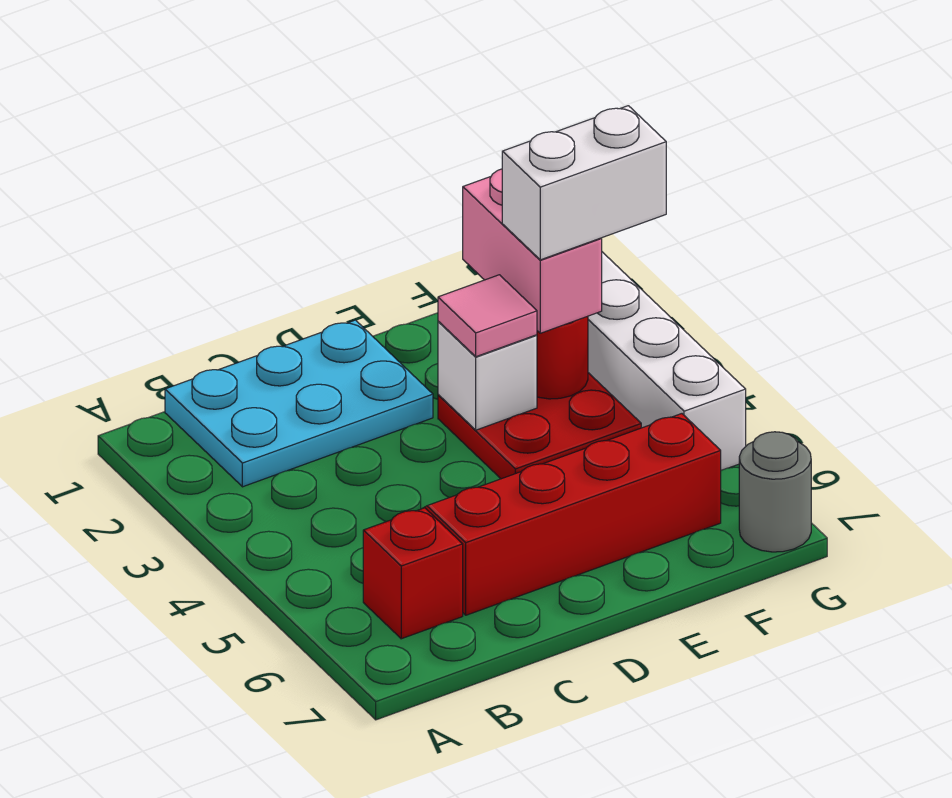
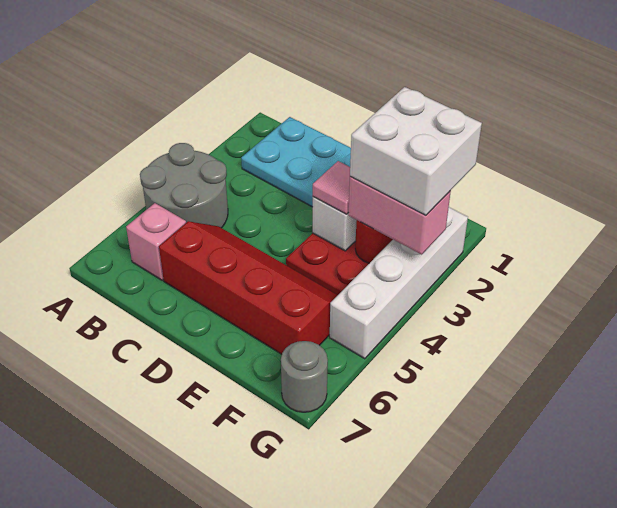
none -> grey 2x2 round brick [140,143,228,228]
red 1x1 brick [363,508,463,639] -> pink 1x1 brick [126,203,186,280]
pink 1x2 brick [463,169,602,333] -> pink 1x2 brick turned to [348,176,451,254]
white 1x2 brick [502,106,666,260] -> white 2x2 brick [350,87,482,216]

